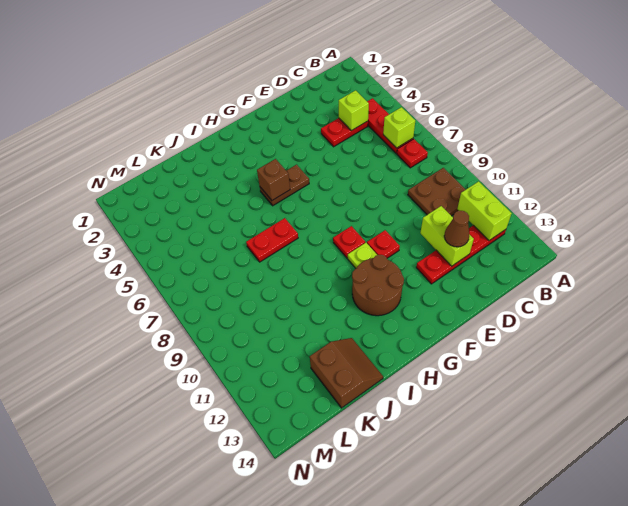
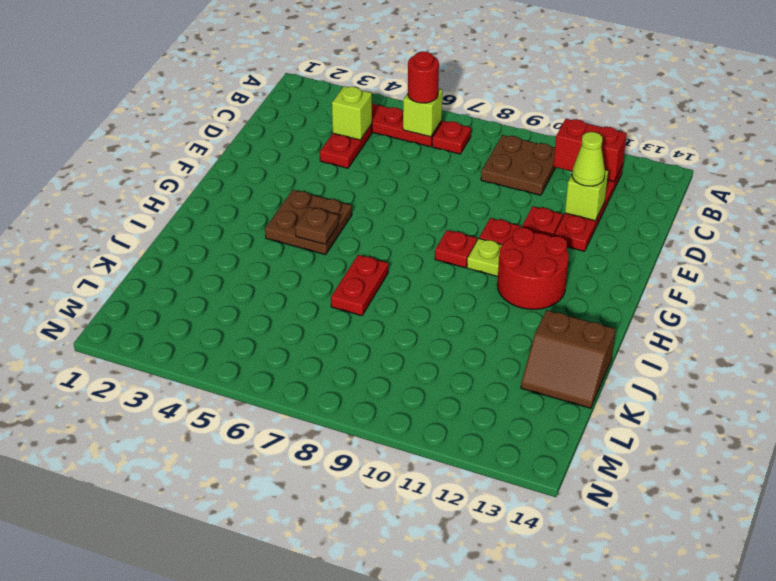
none -> red 1x1 round brick [408,51,439,103]
lime 1x2 brick [457,181,512,240] -> red 1x2 brick [554,119,627,181]
lime 1x2 brick [420,206,474,266] -> lime 1x1 brick [565,170,608,221]
brown 1x1 cone [444,211,469,247] -> lime 1x1 cone [572,132,605,186]
none -> red 1x1 plate [522,207,563,237]
brown 1x2 plate [260,165,309,206] -> brown 2x2 plate [265,190,352,255]
brown 2x2 round brick [352,255,404,316] -> red 2x2 round brick [497,228,569,309]
brown 1x1 brick [257,159,290,200] -> brown 1x1 plate [295,207,338,244]
brown 2x2 slope [310,338,383,408] -> brown 2x2 slope turned to [521,310,616,408]

